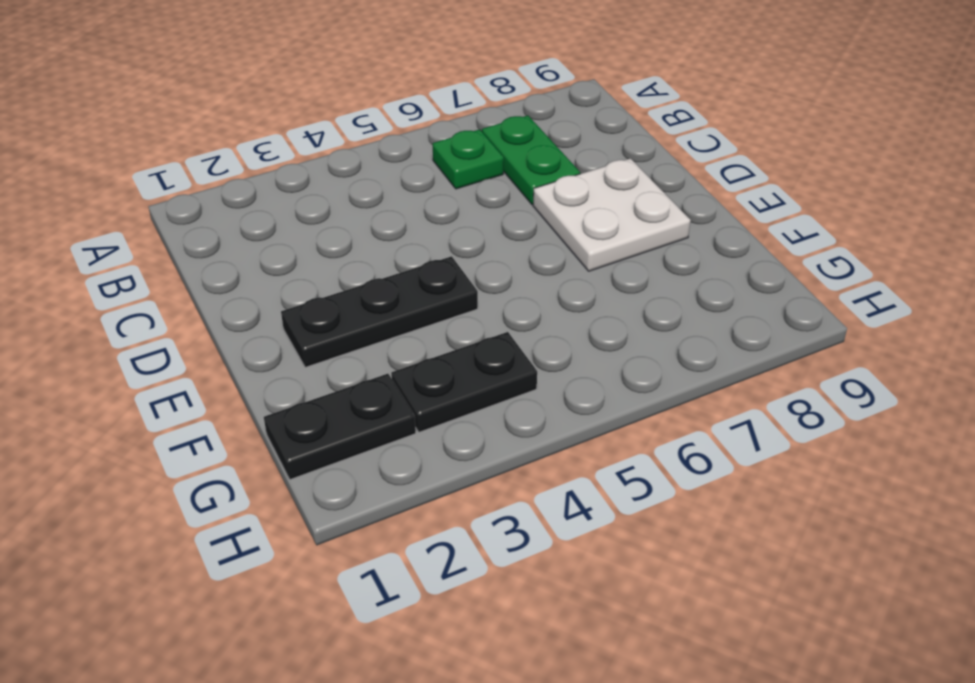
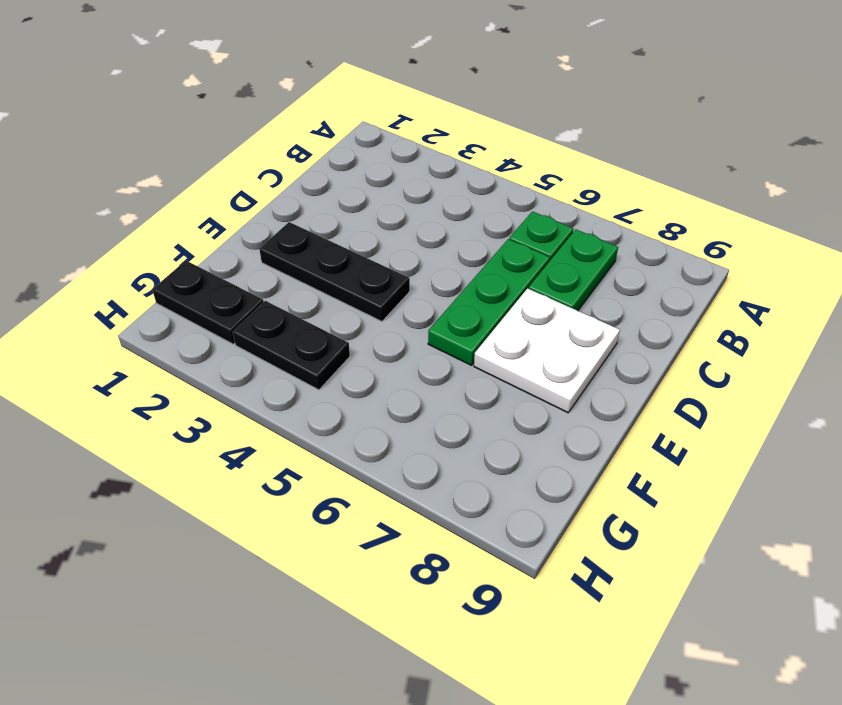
none -> green 1x3 plate [428,239,550,365]

